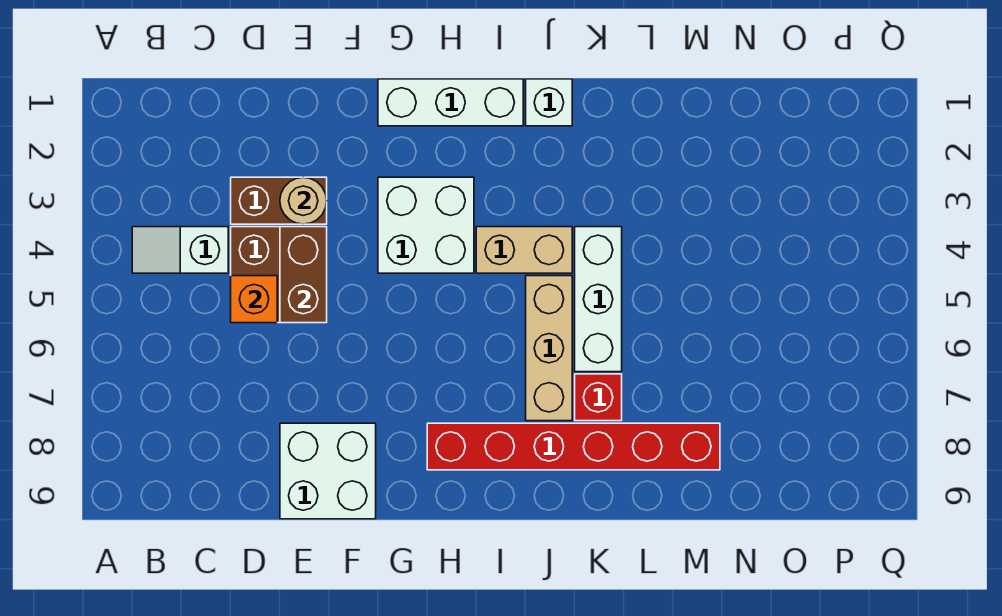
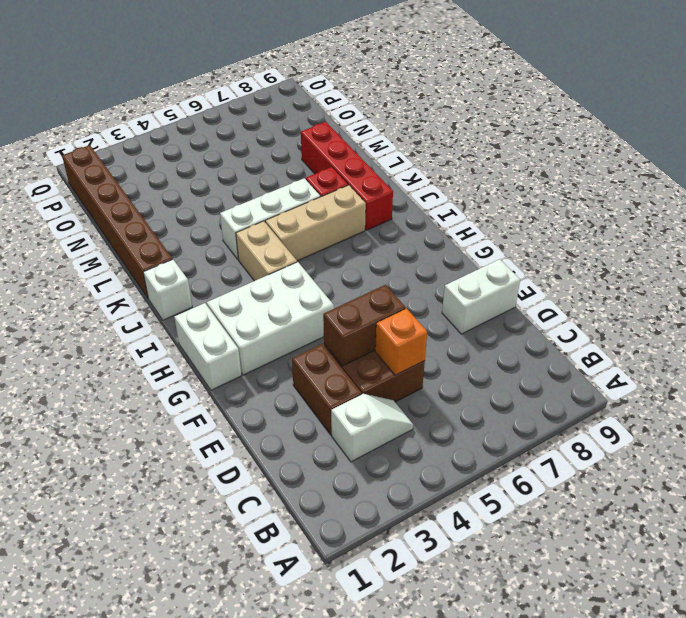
white 1x2 slope [132,227,228,273] -> white 1x2 slope turned to [331,394,413,462]
tan 1x1 round brick [280,177,327,224] -> none
white 2x2 brick [280,423,376,519] -> white 1x2 brick [442,259,520,334]
white 1x3 brick [378,79,523,126] -> white 1x2 brick [174,303,242,390]
white 2x2 brick [378,177,474,273] -> white 2x3 brick [207,262,334,375]
red 1x6 brick [427,423,720,470] -> red 1x4 brick [301,122,393,230]
none -> brown 1x6 brick [62,145,173,298]

